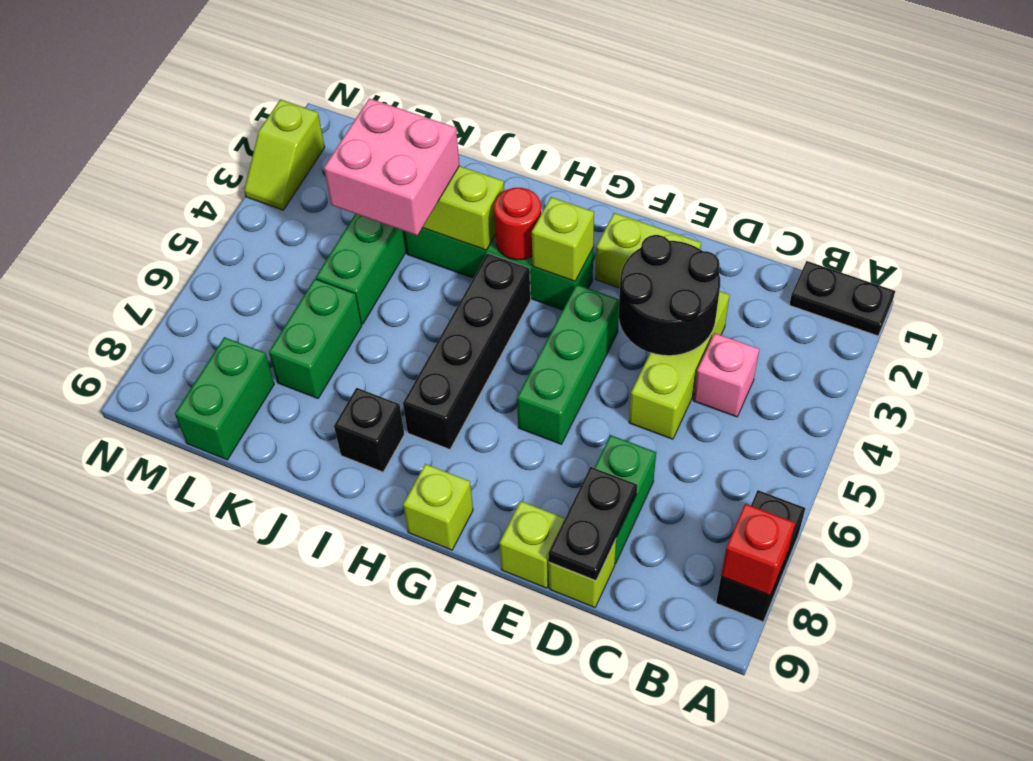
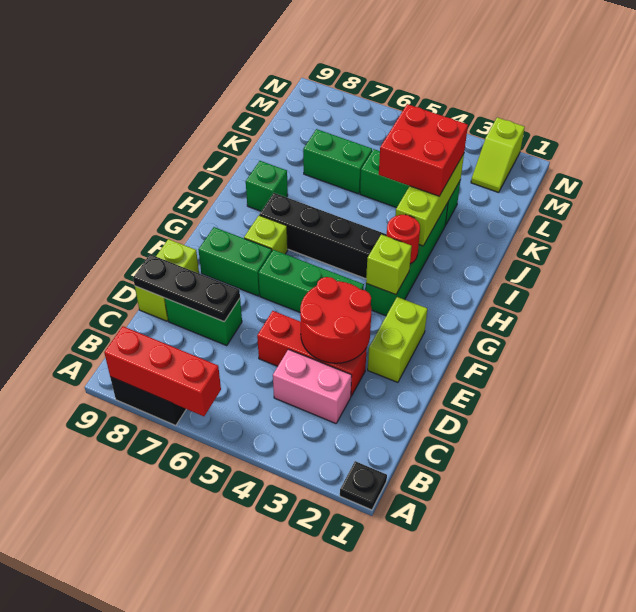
black 1x2 plate [789,261,895,336] -> black 1x1 plate [340,461,387,510]
red 1x1 brick [721,504,795,595] -> red 1x3 brick [104,326,221,416]
pink 1x1 brick [693,333,759,417] -> pink 1x2 brick [273,349,352,423]
lime 1x3 brick [629,291,729,439] -> red 1x3 brick [257,311,367,396]
black 2x2 round brick [619,235,720,356] -> red 2x2 round brick [300,277,372,363]
black 1x2 plate [548,467,637,581] -> black 1x3 plate [133,254,240,322]
lime 1x1 brick [403,464,473,550] -> lime 1x1 brick moved to [244,215,288,254]
black 1x1 brick [334,388,405,472] -> green 1x1 brick [246,161,288,211]
pink 2x2 brick [324,98,459,236] -> red 2x2 brick [379,104,468,196]
green 1x2 brick [175,337,274,460] -> green 1x2 brick moved to [198,227,272,296]
lime 1x2 slope [244,100,325,210] -> lime 1x2 slope turned to [471,117,525,192]

